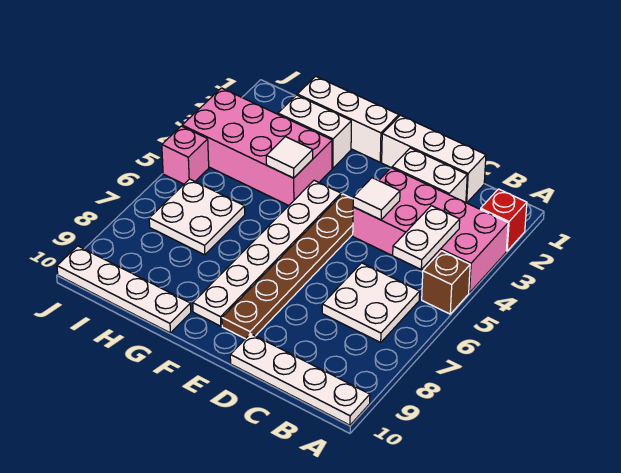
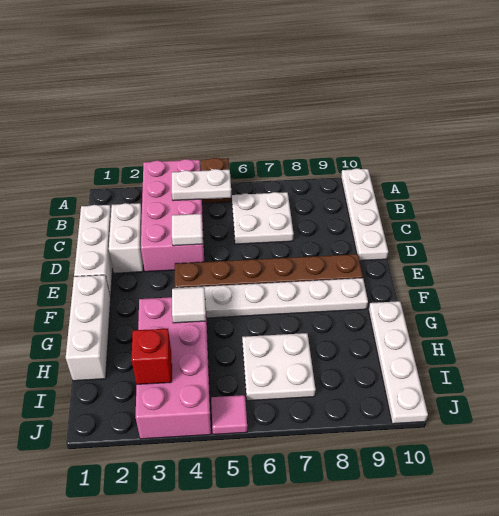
red 1x1 brick [481,189,527,251] -> red 1x1 brick moved to [132,329,172,384]
white 1x2 brick [278,95,351,168] -> none
pink 1x1 brick [162,126,209,184] -> pink 1x1 tile [211,395,247,434]

